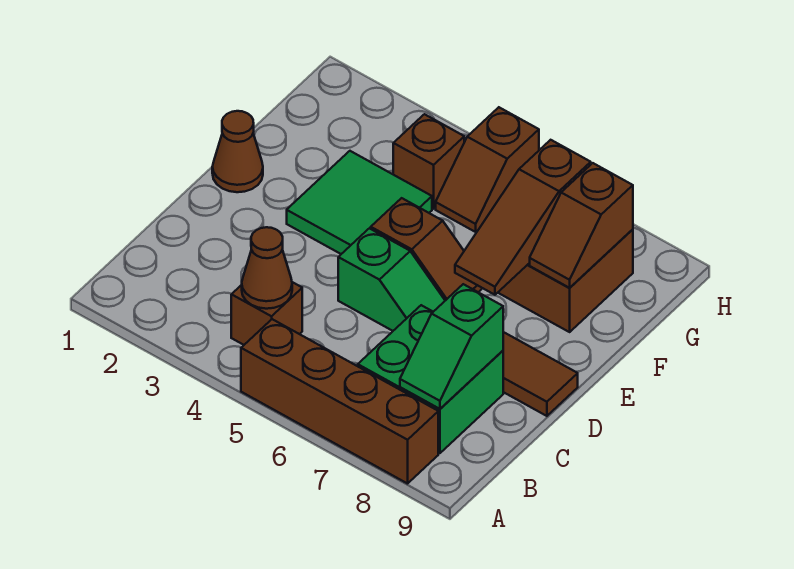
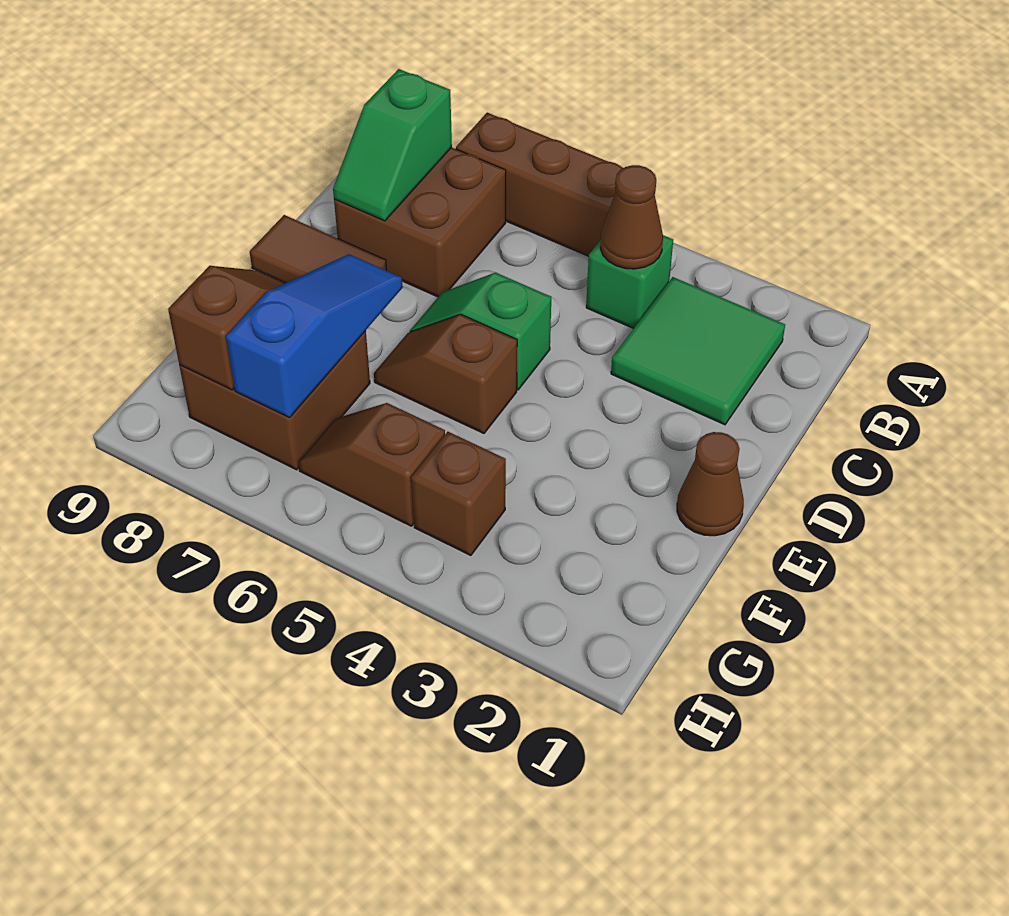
brown 1x4 brick [241,319,438,484] -> brown 1x3 brick [456,113,623,256]
brown 1x1 brick [231,282,302,345] -> green 1x1 brick [586,235,673,329]
green 2x2 brick [358,305,503,453] -> brown 2x2 brick [334,147,506,297]
green 1x2 slope [400,284,503,409] -> green 1x2 slope turned to [333,69,452,221]
green 2x2 tile [287,151,432,254] -> green 2x2 tile moved to [611,277,785,425]
brown 1x3 slope [455,140,591,295] -> blue 1x3 slope [226,254,403,418]
brown 1x2 slope [436,107,539,232] -> brown 1x2 slope turned to [298,403,445,526]

